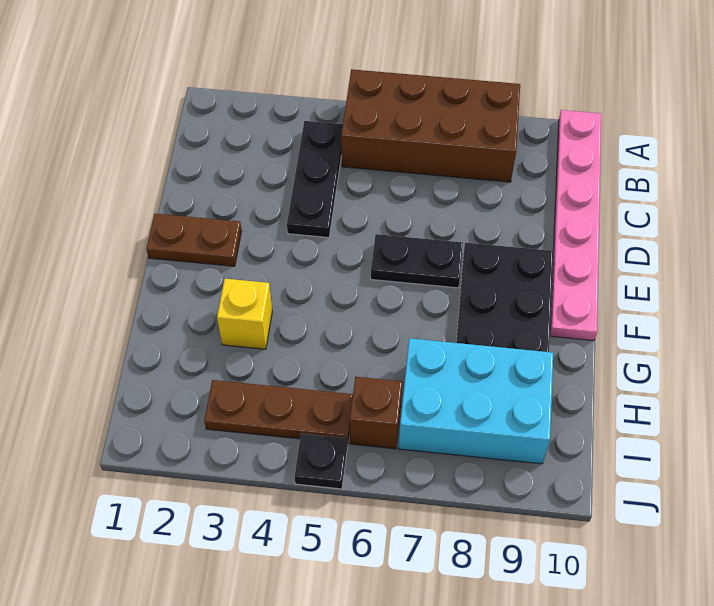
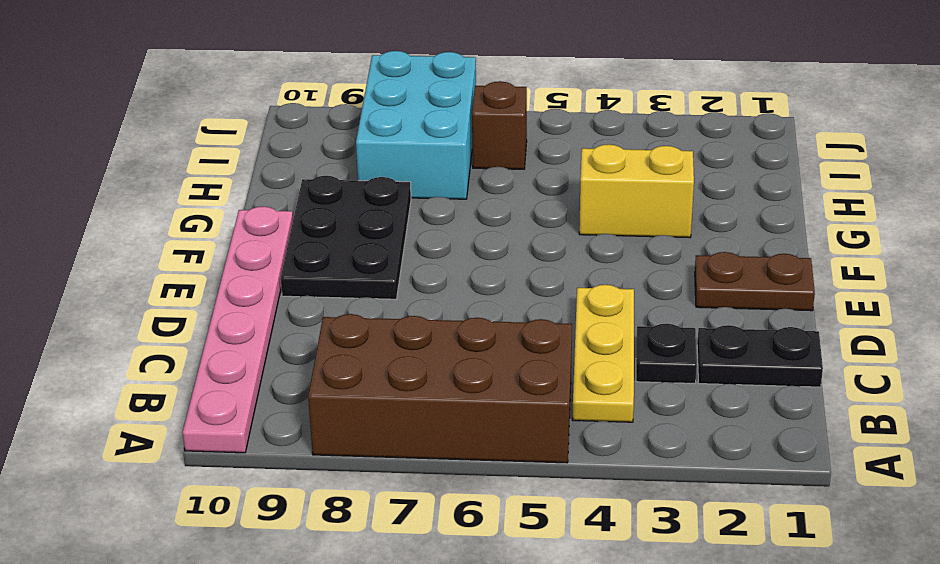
black 1x3 plate [287,121,343,238] -> yellow 1x3 plate [572,285,634,422]
black 1x2 plate [371,234,463,288] -> black 1x2 plate moved to [697,325,823,387]
yellow 1x1 brick [217,279,272,349] -> yellow 1x2 brick [579,144,694,238]
cyan 2x3 brick [398,338,553,464] -> cyan 2x3 brick turned to [356,51,476,199]
brown 1x3 plate [204,380,353,443] -> none
black 1x1 plate [295,433,347,489] -> black 1x1 plate moved to [636,324,697,383]

